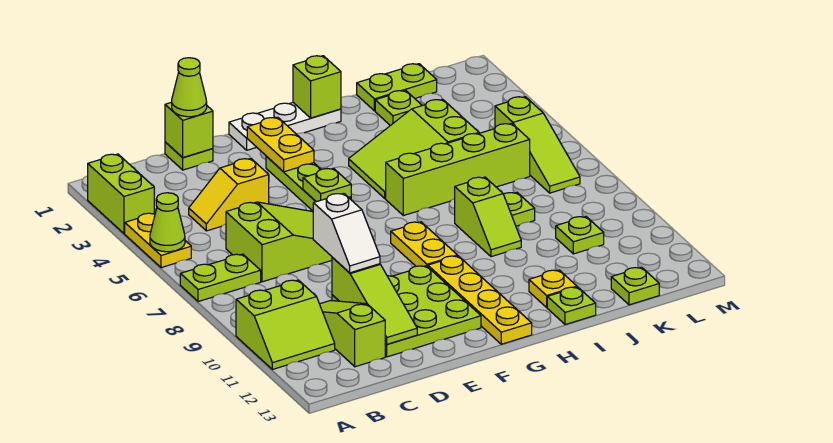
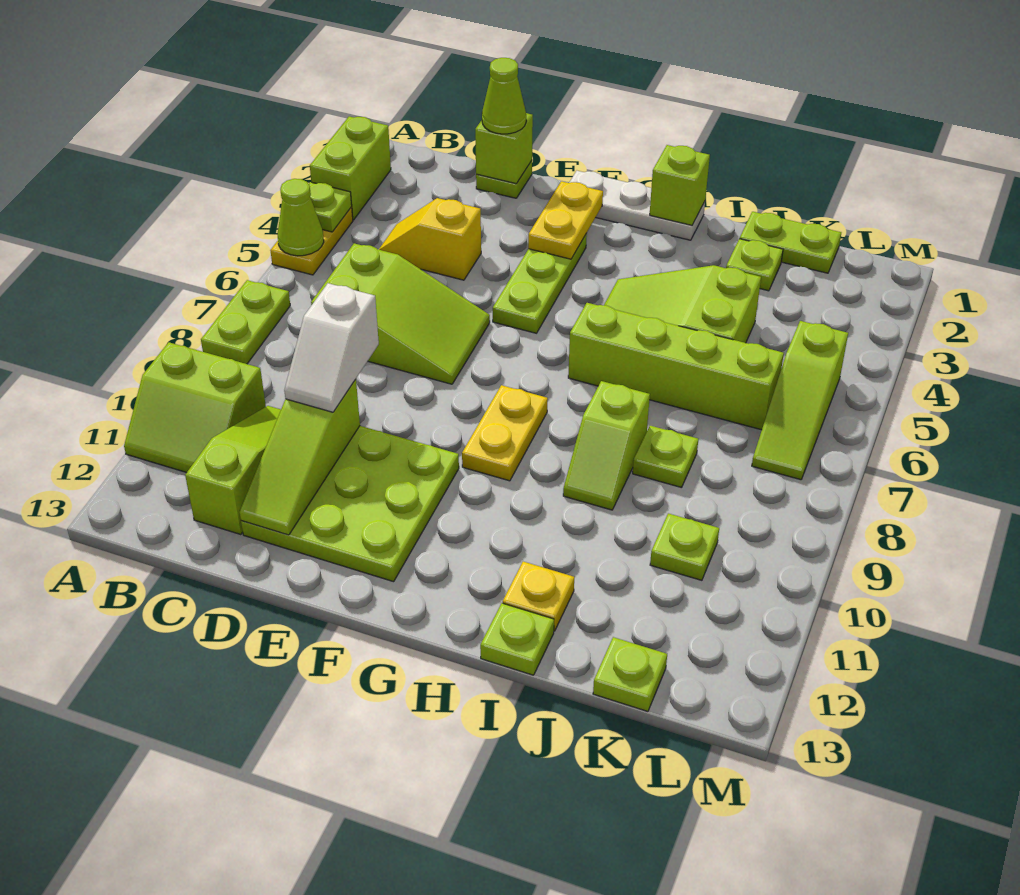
lime 1x2 plate [180,254,261,302] -> lime 1x2 plate turned to [201,280,290,364]
lime 1x1 plate [303,168,351,202] -> lime 1x1 plate moved to [309,182,352,232]
yellow 1x4 plate [428,256,532,344] -> none

